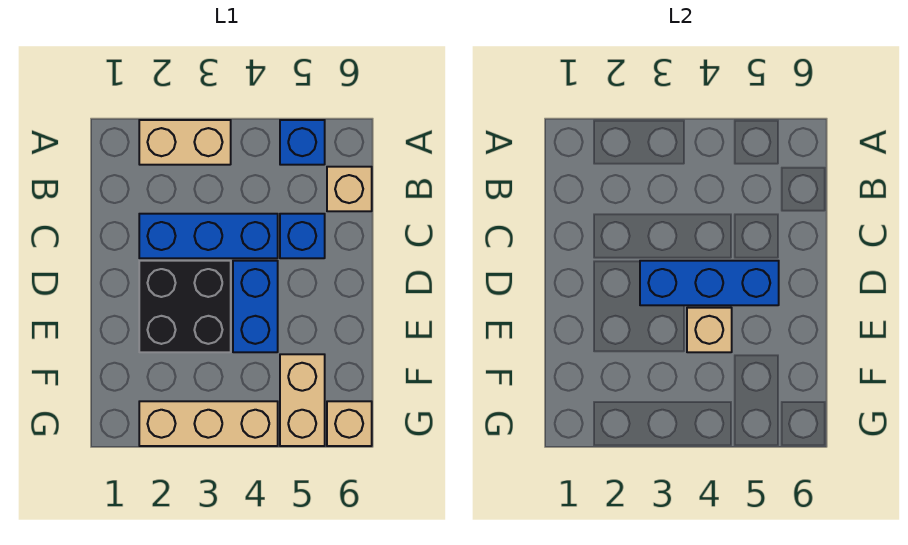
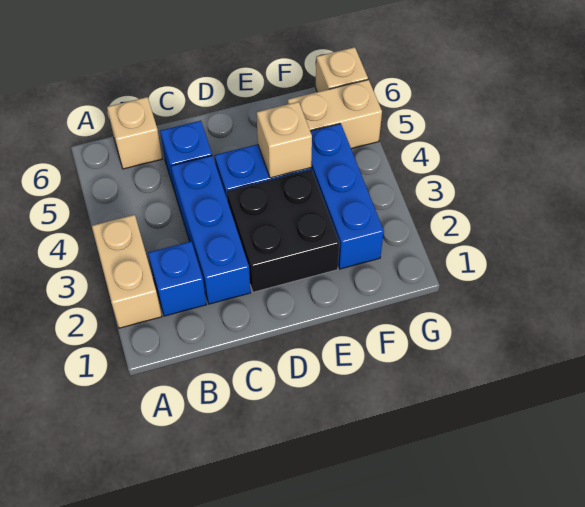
blue 1x1 brick [280,120,325,165] -> blue 1x1 brick moved to [148,241,206,316]
blue 1x3 brick [640,261,779,305] -> blue 1x3 brick moved to [310,124,384,269]
tan 1x3 brick [139,401,278,446] -> none

